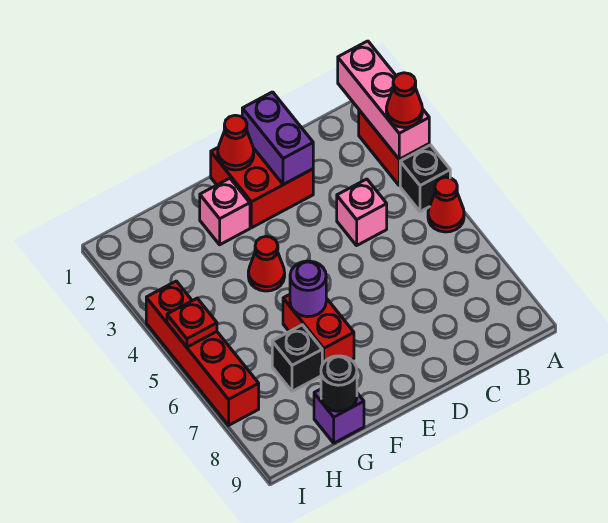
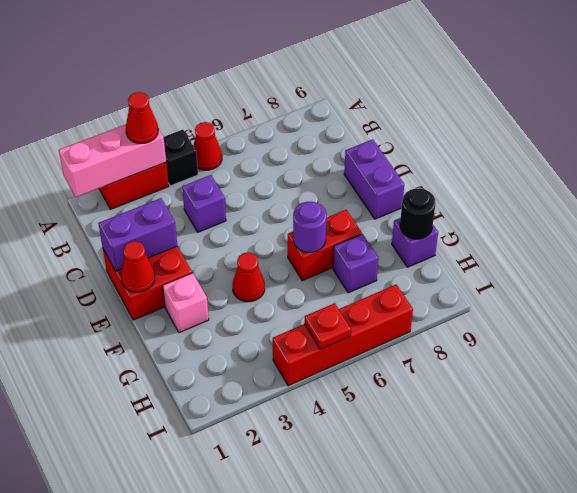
pink 1x1 brick [337,179,387,245] -> purple 1x1 brick [182,175,226,232]
none -> purple 1x2 brick [344,139,404,219]
black 1x1 brick [272,325,322,391] -> purple 1x1 brick [333,234,378,293]

